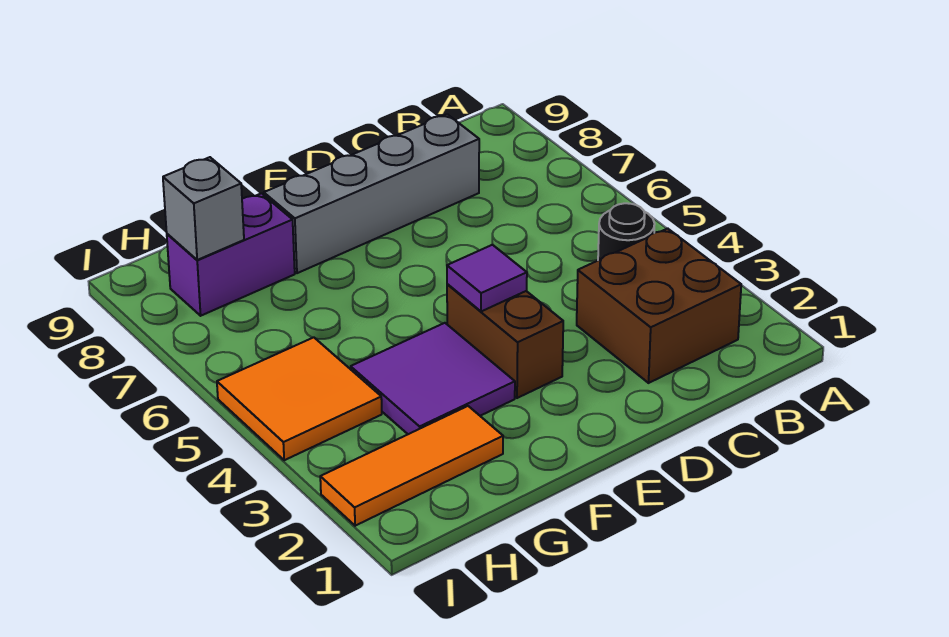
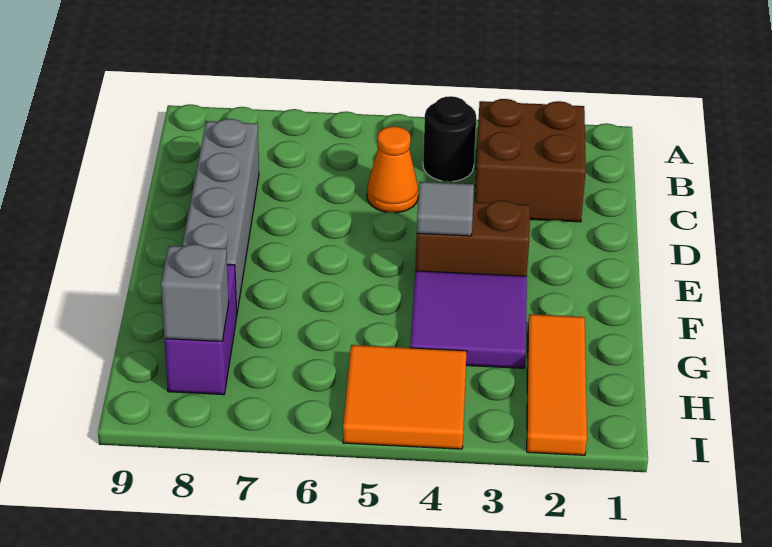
none -> orange 1x1 cone [367,126,419,213]
purple 1x1 tile [447,245,527,312] -> grey 1x1 tile [417,182,474,236]

